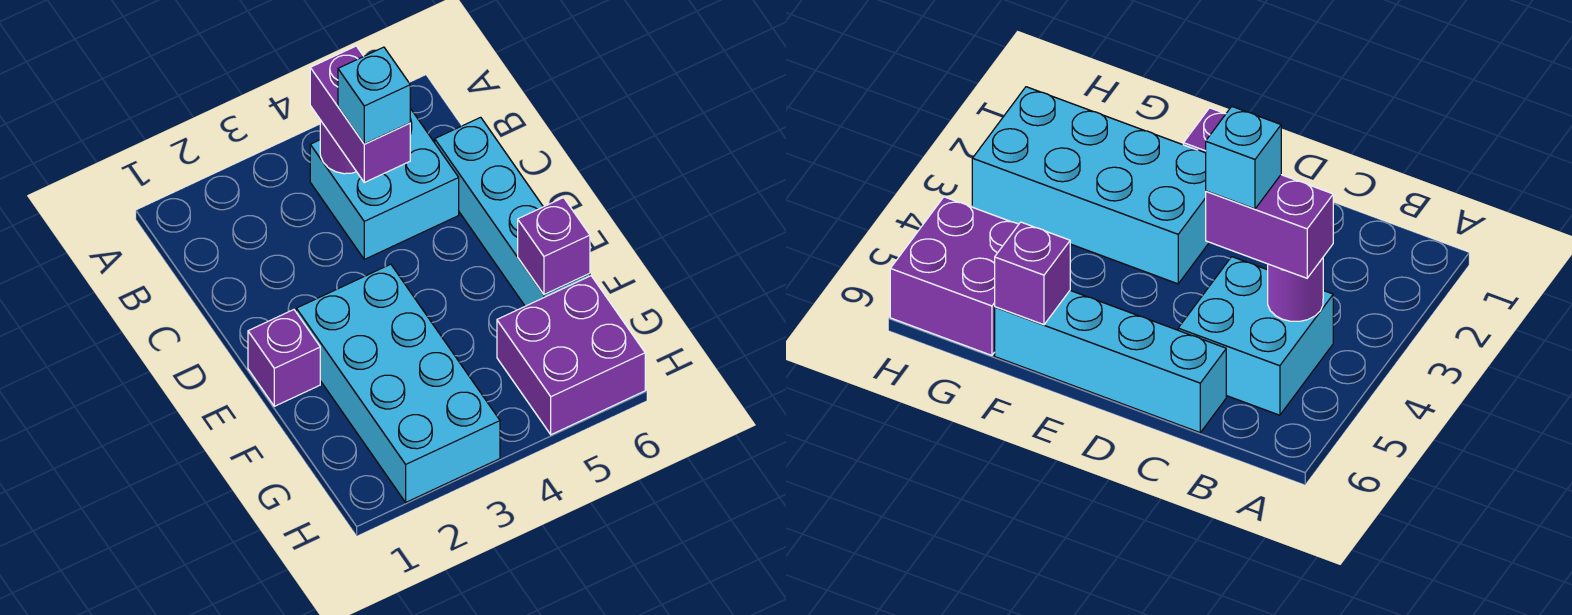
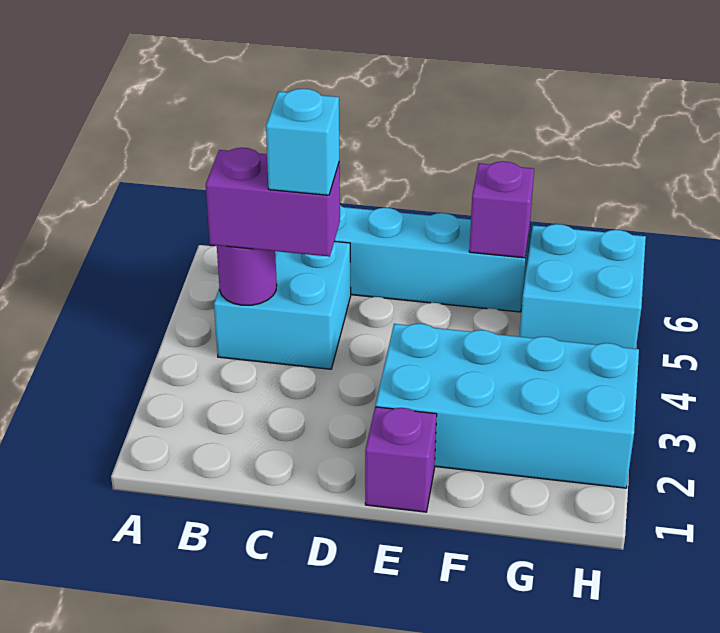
purple 2x2 brick [497,276,645,435] -> cyan 2x2 brick [520,224,646,349]

